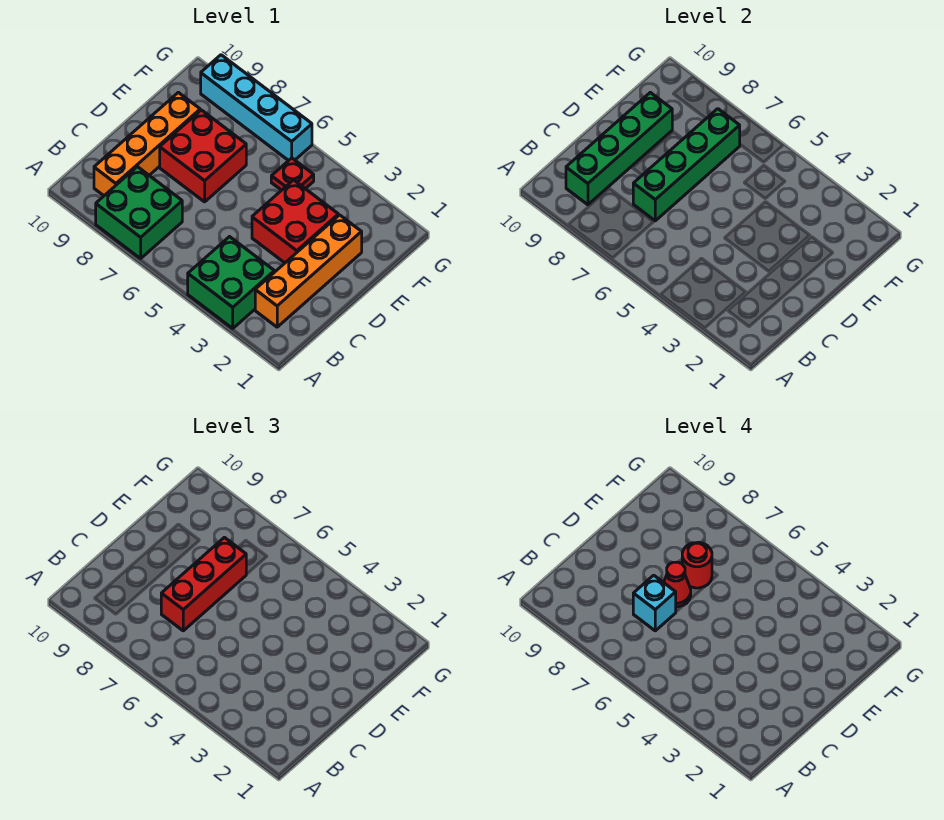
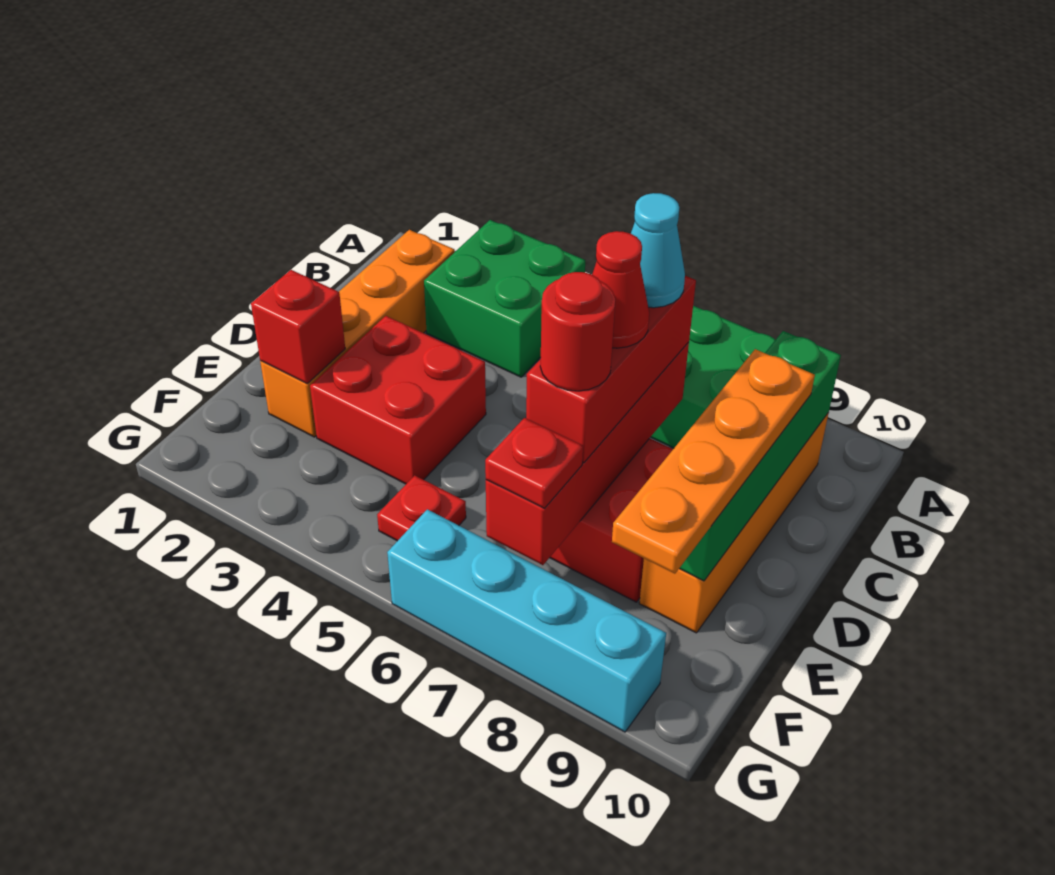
green 1x4 brick [633,109,740,221] -> red 1x4 brick [486,342,689,565]
cyan 1x1 brick [633,575,676,631] -> cyan 1x1 cone [631,193,685,308]
none -> orange 1x4 plate [612,349,815,574]
none -> red 1x1 brick [251,270,345,383]
none -> red 1x1 plate [485,418,583,508]

